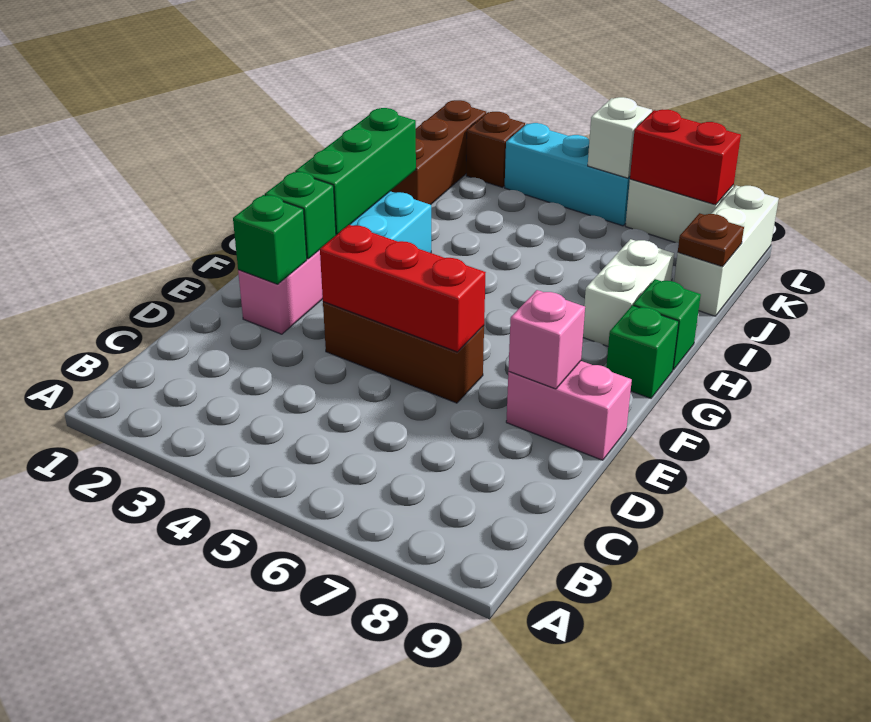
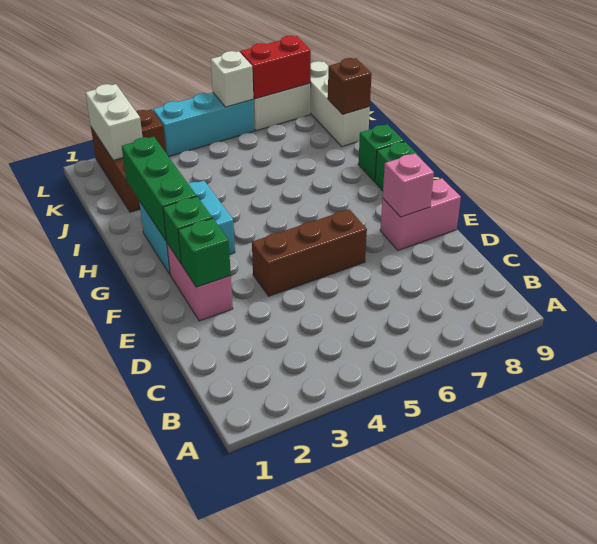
red 1x3 brick [320,225,486,352] -> none
white 1x2 brick [583,239,674,346] -> white 1x2 brick moved to [85,84,143,160]
brown 1x1 plate [678,213,744,267] -> brown 1x1 brick [328,58,372,114]

